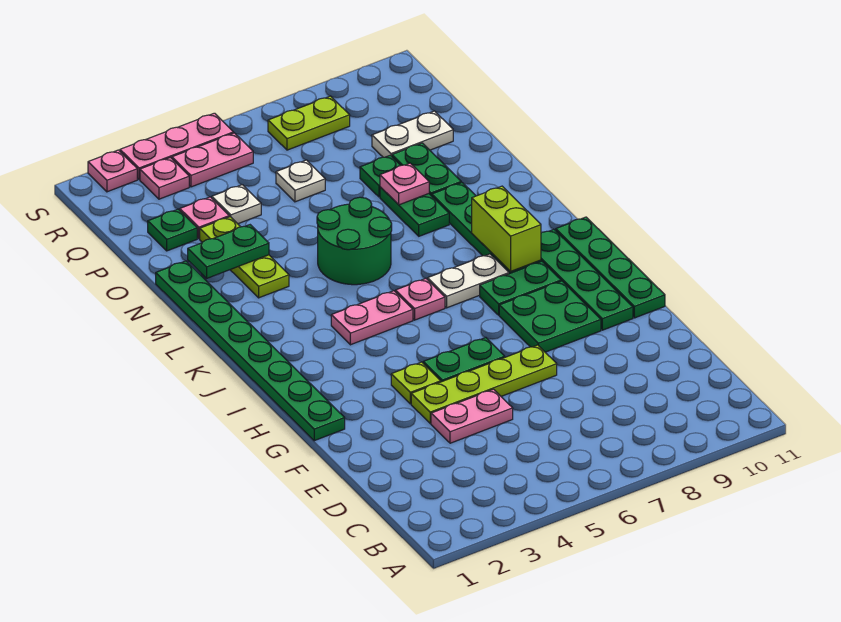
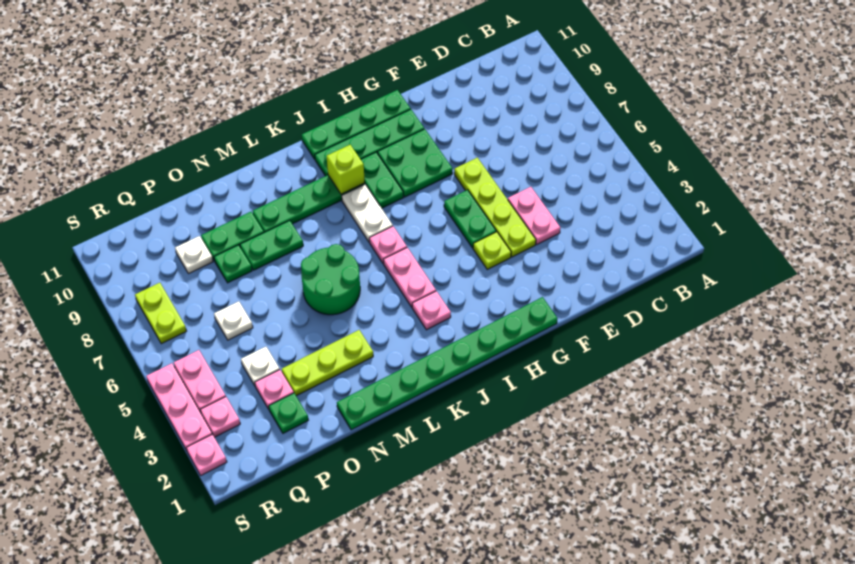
lime 1x2 brick [472,186,541,272] -> lime 1x1 brick [326,145,365,194]
green 1x2 plate [188,225,269,278] -> none
pink 1x1 plate [380,163,429,205] -> pink 1x1 plate moved to [412,291,451,330]
white 1x2 plate [372,111,453,157] -> white 1x1 plate [175,236,213,274]

